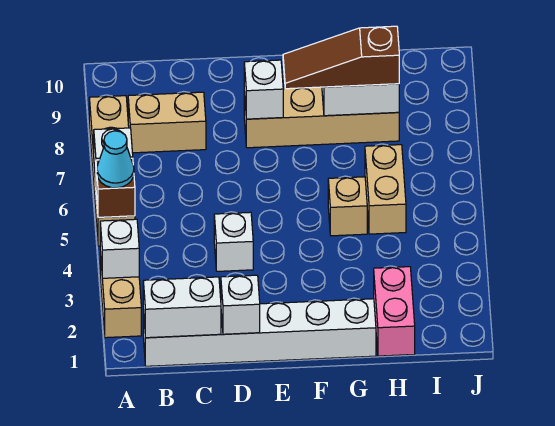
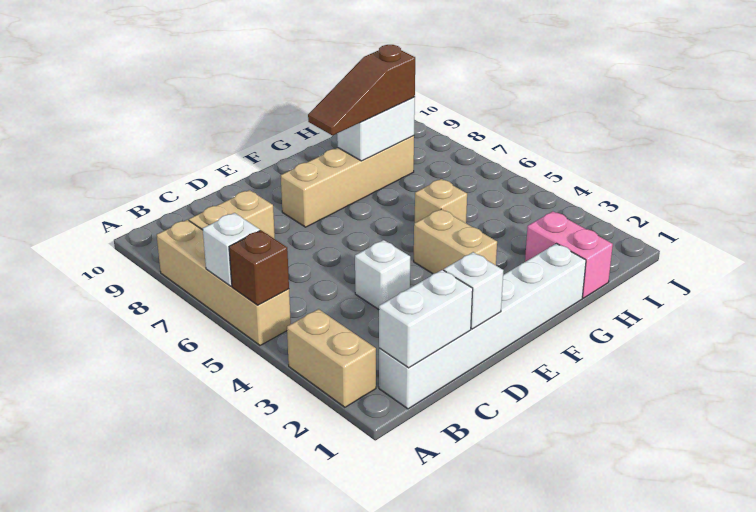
white 1x1 brick [100,219,139,278] -> none
cyan 1x1 cone [97,131,134,188] -> none
white 1x1 brick [244,60,283,119] -> none
tan 1x2 brick [365,145,406,234] -> tan 1x2 brick moved to [414,209,497,274]

